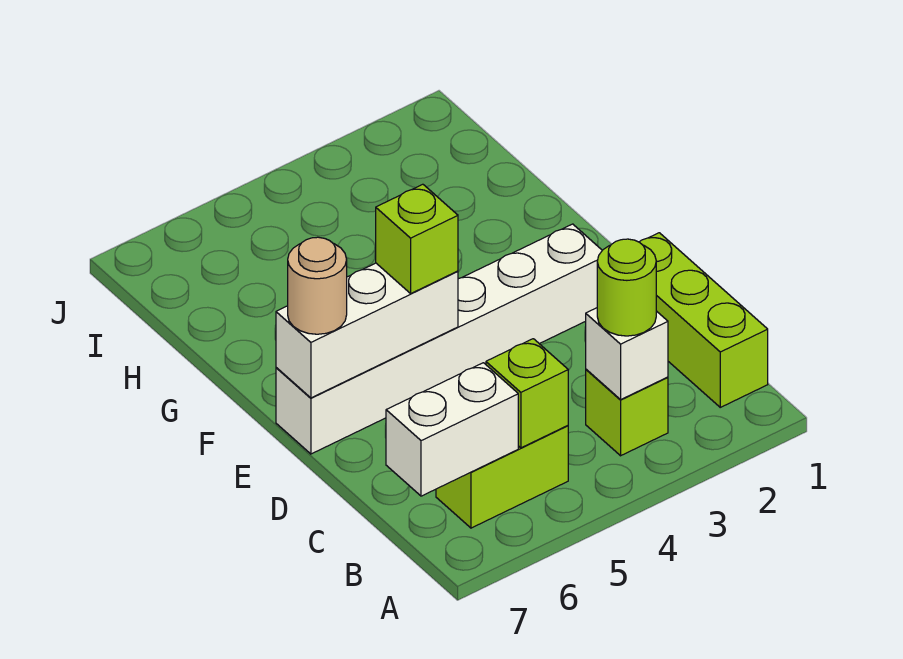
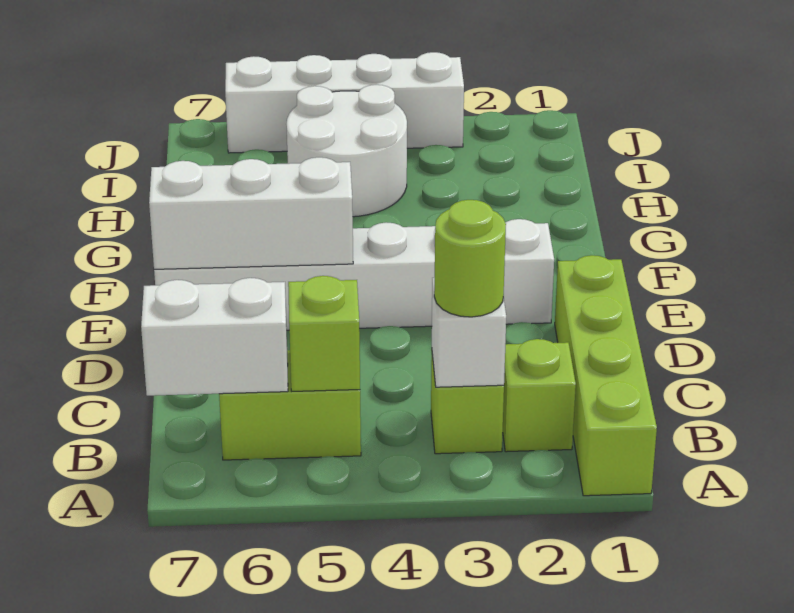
lime 1x3 brick [640,233,768,407] -> lime 1x4 brick [555,255,657,496]
lime 1x1 brick [376,184,458,293] -> lime 1x1 brick moved to [503,339,576,452]
tan 1x1 round brick [288,237,347,334] -> none
none -> white 2x2 round brick [287,85,407,217]
none -> white 1x4 brick [225,52,464,153]

